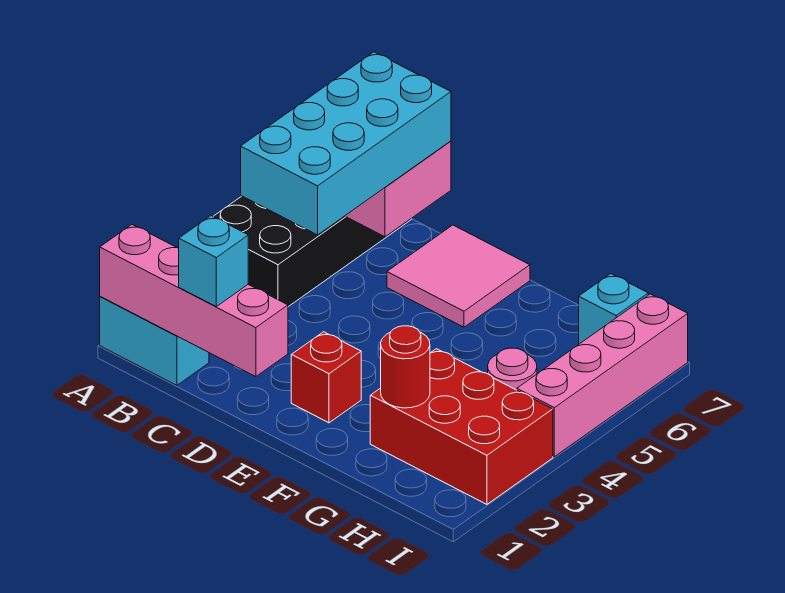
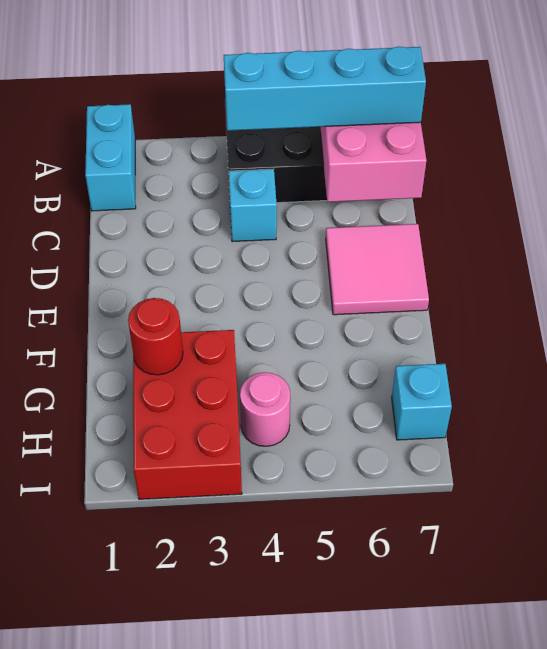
pink 1x4 brick [100,225,288,377] -> none
cyan 2x4 brick [241,52,451,235] -> cyan 1x4 brick [224,47,426,131]
cyan 1x1 brick [179,216,248,306] -> cyan 1x1 brick moved to [229,169,277,242]
red 1x1 brick [291,332,361,423] -> none
pink 1x4 brick [517,294,688,457] -> none

